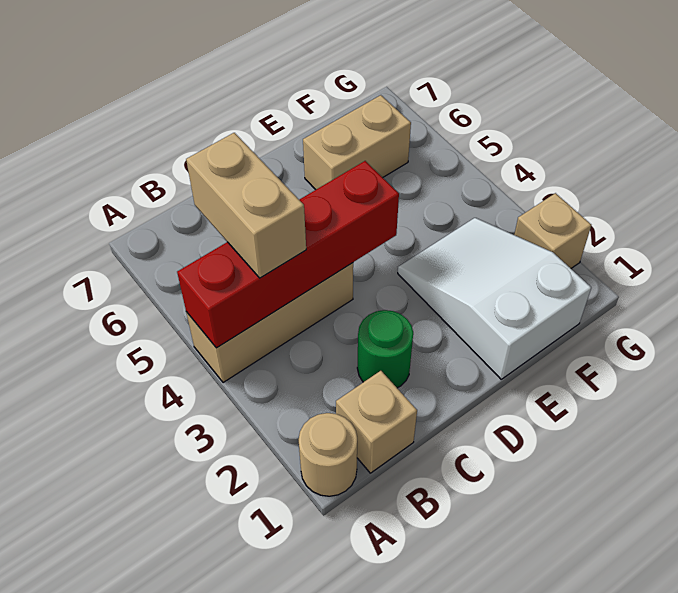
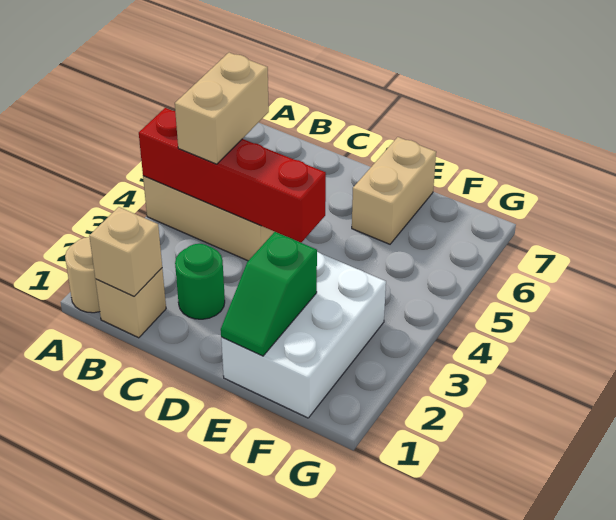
white 2x3 slope [398,218,591,379] -> white 2x3 brick [221,252,386,418]
none -> green 1x2 slope [221,232,317,356]
tan 1x2 brick [303,95,411,190] -> tan 1x2 brick turned to [352,137,436,244]
tan 1x1 brick [514,193,591,268] -> tan 1x1 brick moved to [89,207,162,296]

